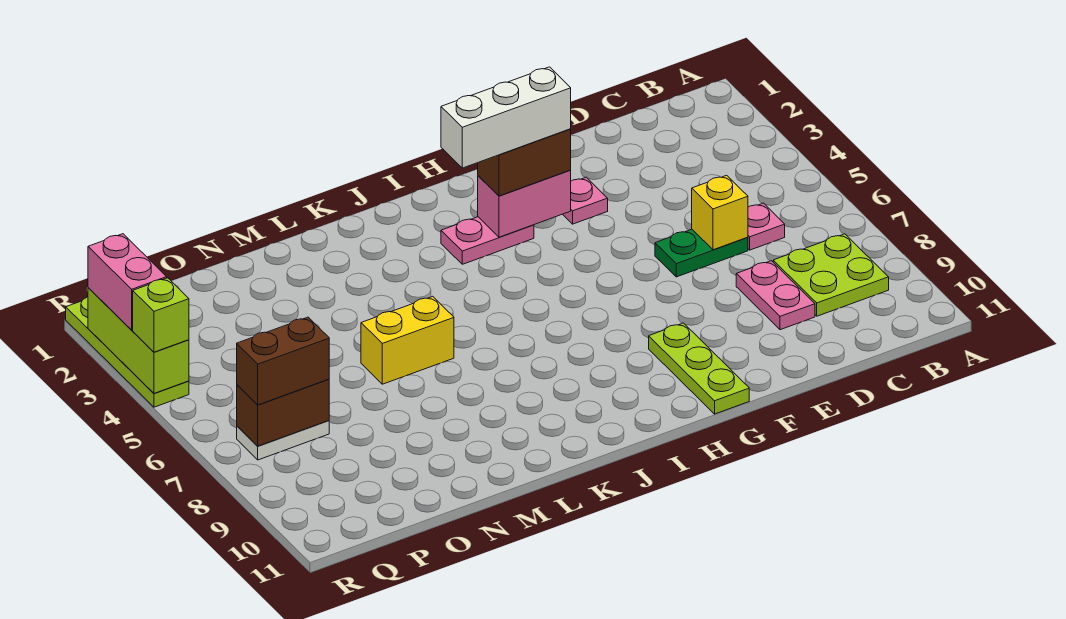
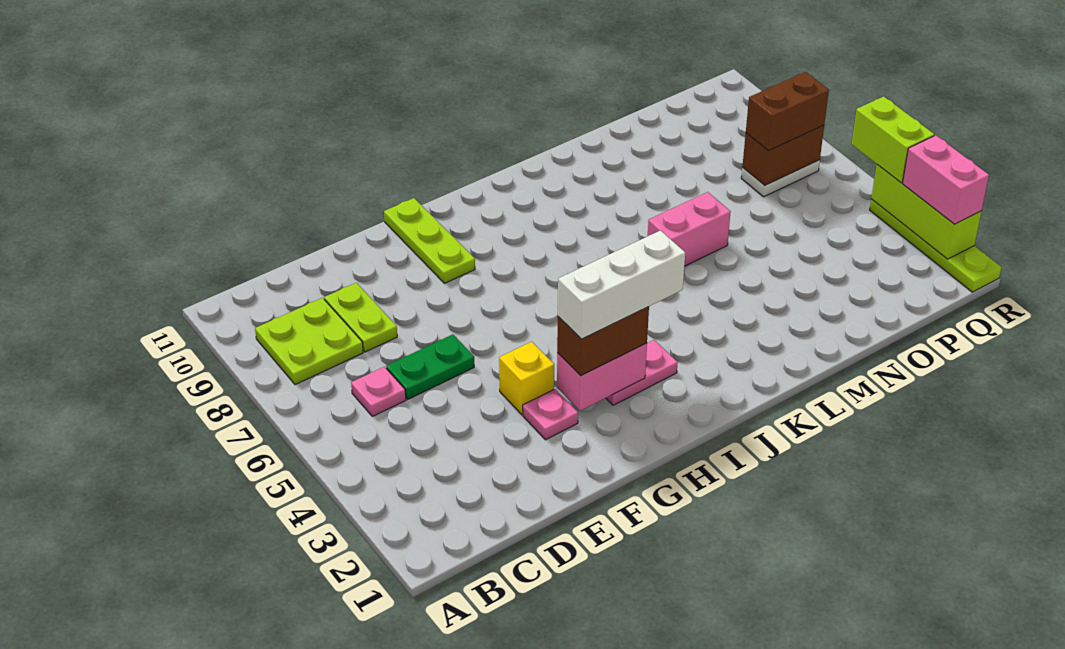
yellow 1x1 brick [692,175,748,250] -> yellow 1x1 brick moved to [499,342,554,415]
pink 1x2 plate [736,261,815,330] -> lime 1x2 plate [324,283,397,352]
yellow 1x2 brick [361,296,454,384] -> pink 1x2 brick [648,192,730,266]
lime 1x1 brick [133,278,189,352] -> lime 1x2 brick [852,96,934,183]

